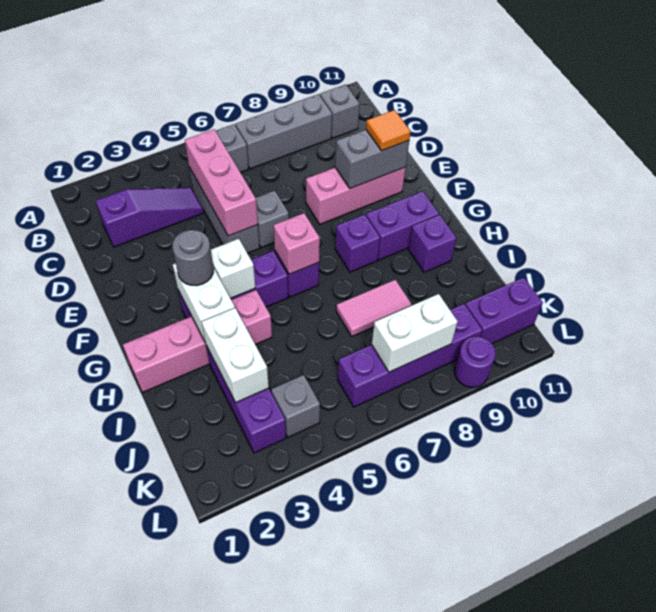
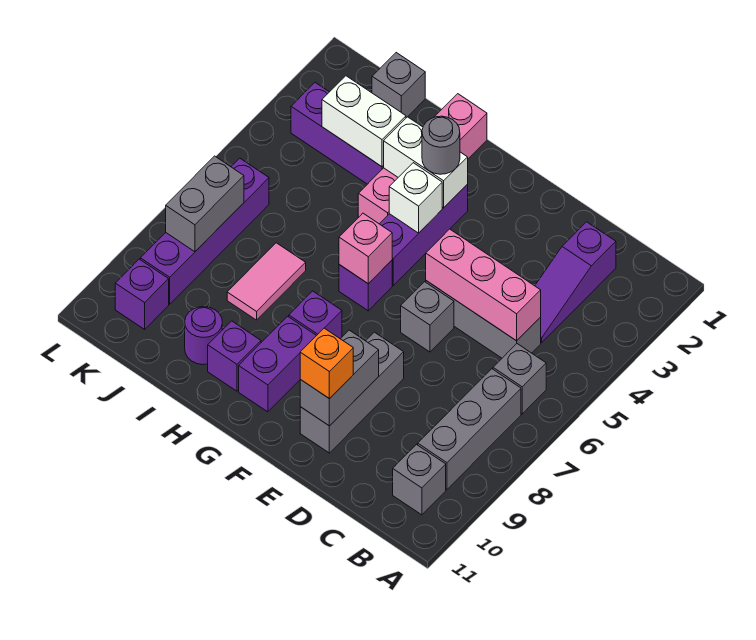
pink 1x3 brick [306,167,406,224] -> grey 1x3 brick [300,332,404,453]
orange 1x1 tile [366,110,411,151] -> orange 1x1 brick [300,328,353,399]
grey 1x1 brick [271,375,320,437] -> grey 1x1 brick moved to [372,53,425,118]
white 1x2 brick [372,294,458,372] -> grey 1x2 brick [166,156,244,252]
purple 1x2 brick [465,277,543,343] -> purple 1x1 brick [115,259,169,329]
purple 1x1 round brick [455,337,496,387] -> purple 1x1 round brick moved to [185,307,222,365]

